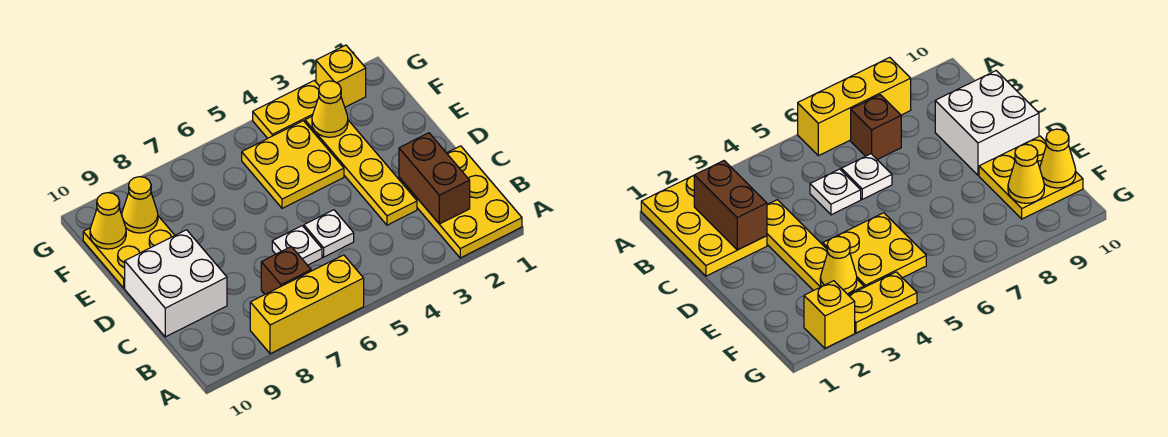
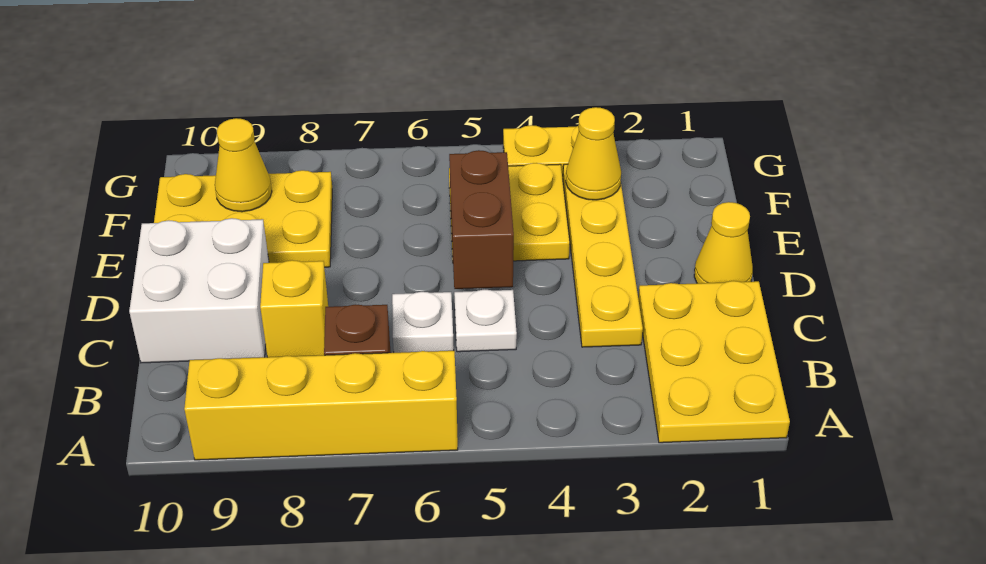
yellow 1x3 brick [250,255,364,354] -> yellow 1x4 brick [184,351,458,460]
brown 1x2 brick [399,133,470,224] -> brown 1x2 brick moved to [449,150,514,289]
yellow 2x2 plate [83,212,175,288] -> yellow 2x3 plate [154,170,332,267]
yellow 1x1 cone [90,193,126,249] -> yellow 1x1 cone moved to [694,202,753,283]
yellow 1x1 brick [316,45,366,107] -> yellow 1x1 brick moved to [260,260,328,357]

